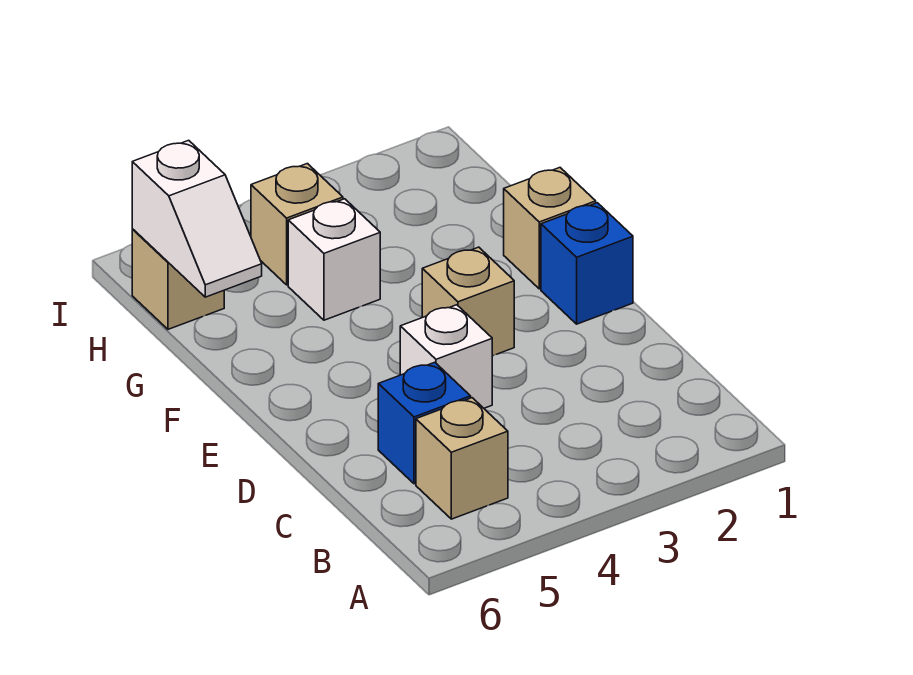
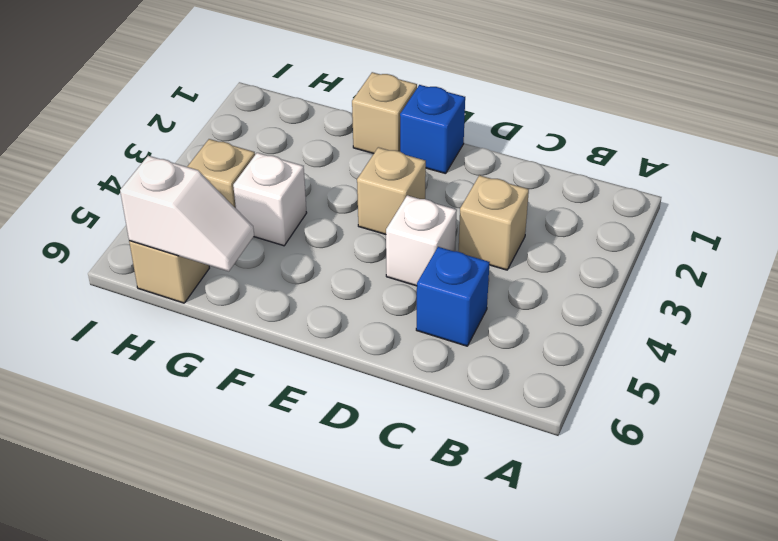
tan 1x1 brick [416,398,508,519] -> tan 1x1 brick moved to [459,175,529,270]

